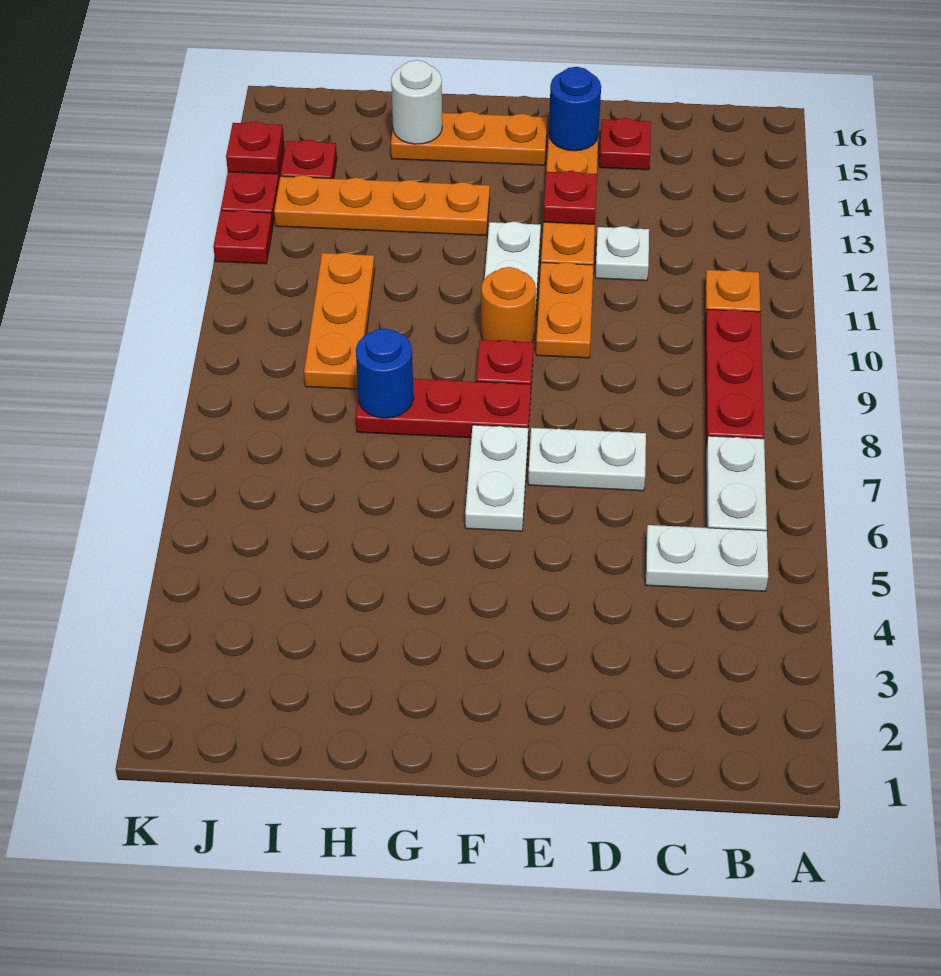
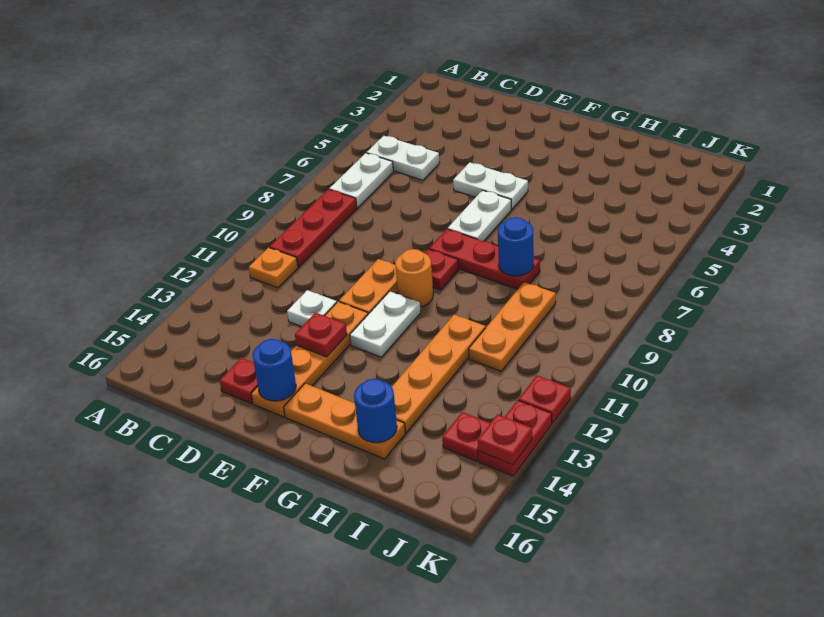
white 1x2 plate [528,428,646,491] -> white 1x2 plate moved to [453,162,528,209]
orange 1x4 plate [274,175,490,236] -> orange 1x4 plate turned to [392,315,485,433]
white 1x1 round brick [391,60,442,144] -> blue 1x1 round brick [354,379,397,443]

